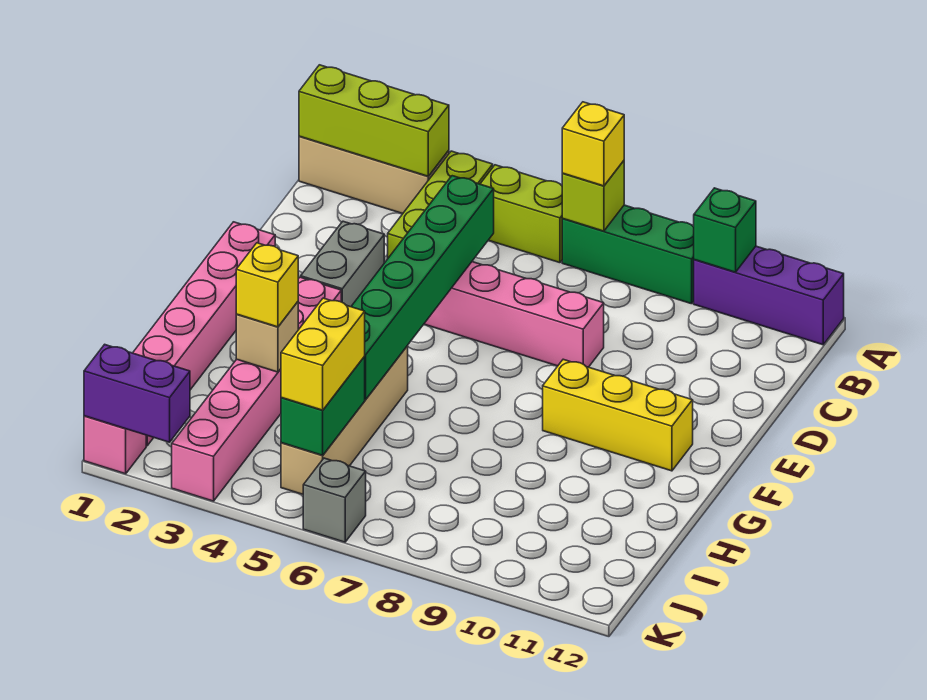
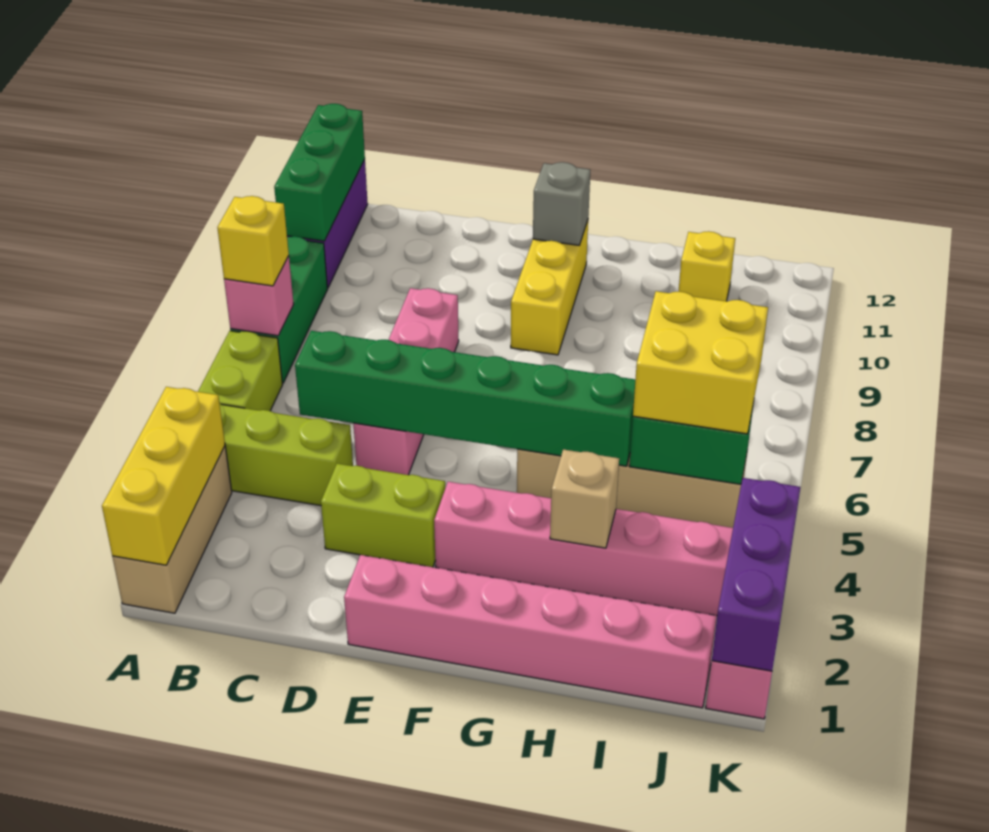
lime 1x3 brick [299,65,449,176] -> yellow 1x3 brick [102,387,225,565]
lime 1x1 brick [562,161,624,231] -> pink 1x1 brick [224,256,294,336]
green 1x1 brick [694,188,756,272] -> green 1x3 brick [274,104,365,241]
grey 1x2 brick [301,221,384,307] -> lime 1x2 brick [321,464,445,567]
yellow 1x1 brick [236,243,298,327] -> yellow 1x1 brick moved to [678,231,735,301]
yellow 1x2 brick [281,298,365,410] -> yellow 2x2 brick [633,291,768,434]
purple 1x2 brick [84,344,190,442] -> purple 1x3 brick [712,478,800,671]
grey 1x1 brick [303,458,366,542] -> grey 1x1 brick moved to [533,162,590,246]

